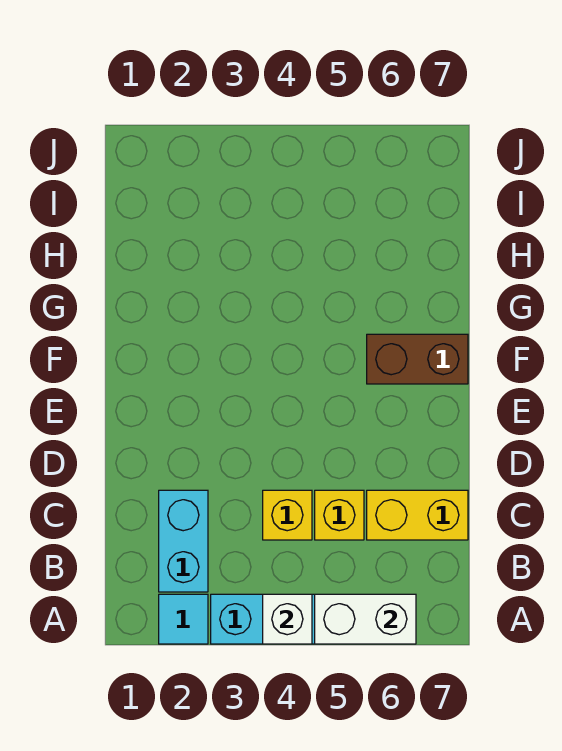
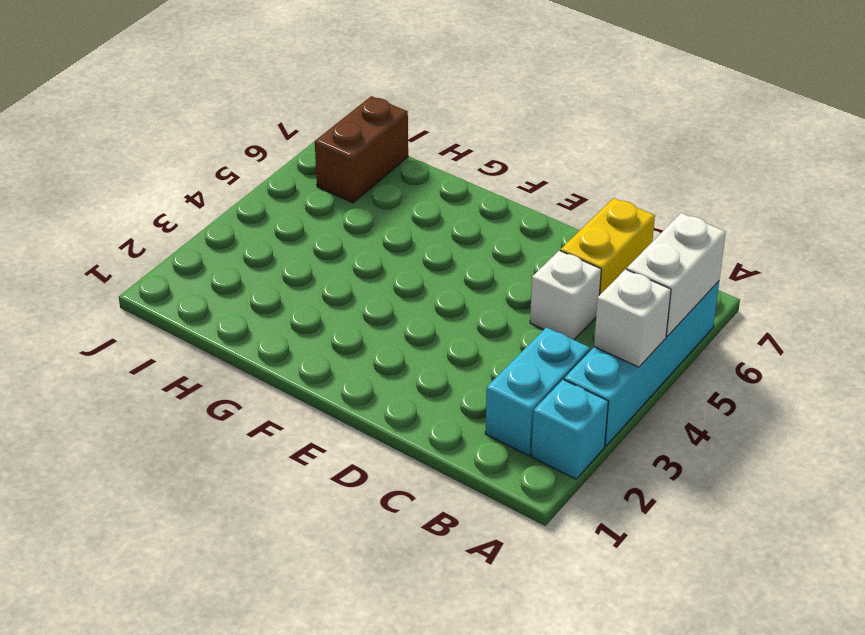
cyan 1x1 tile [159,594,208,644] -> cyan 1x1 brick [531,380,608,479]
cyan 1x2 brick [159,490,208,592] -> cyan 1x2 brick turned to [485,327,590,456]
yellow 1x1 brick [263,490,312,540] -> none
yellow 1x1 brick [315,490,364,540] -> white 1x1 brick [530,251,601,340]
brown 1x2 brick [367,334,468,384] -> brown 1x2 brick moved to [315,96,408,203]

